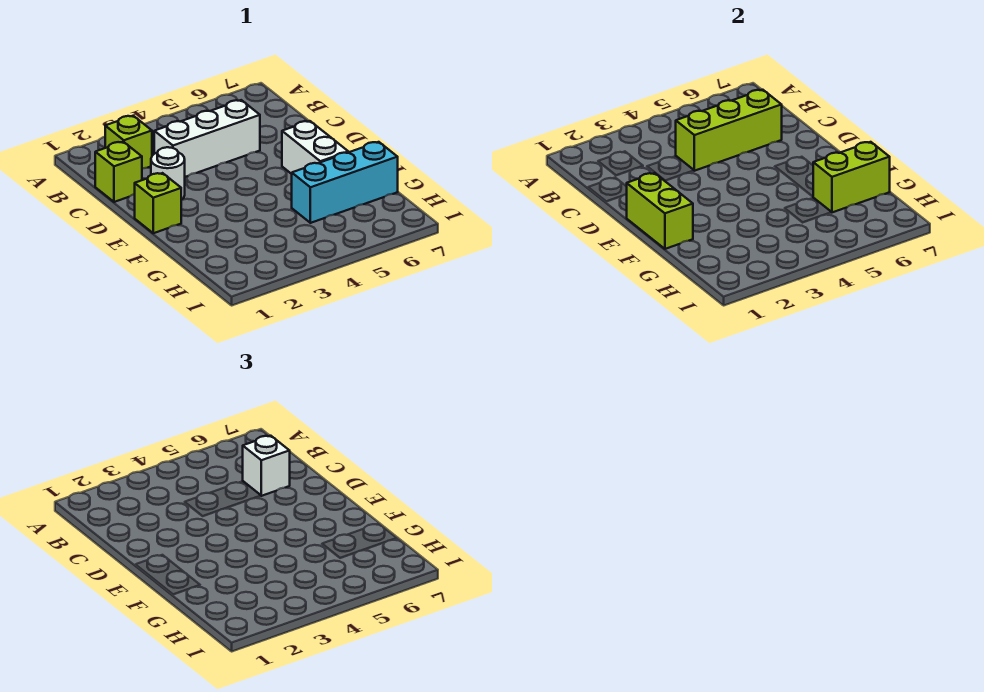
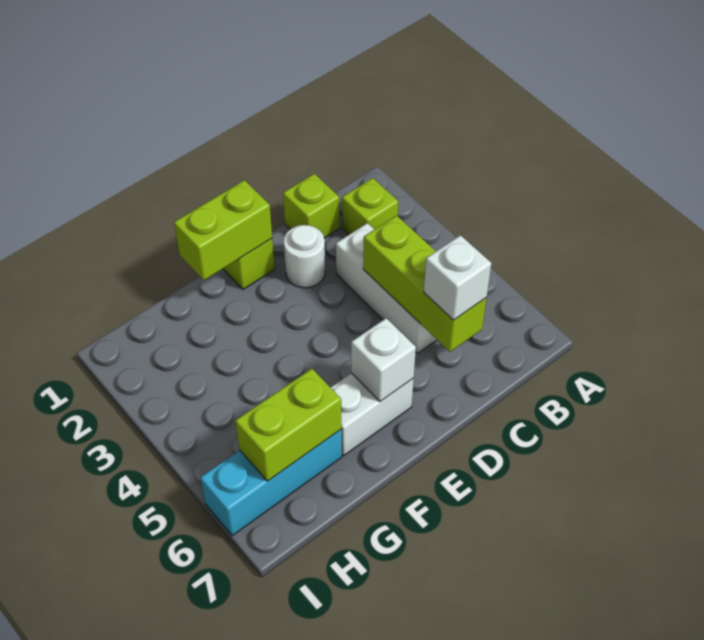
none -> white 1x1 brick [351,318,416,401]
cyan 1x3 brick [292,142,398,223] -> cyan 1x3 brick turned to [200,429,342,536]
lime 1x2 brick [813,142,890,212] -> lime 1x2 brick turned to [235,369,342,481]

